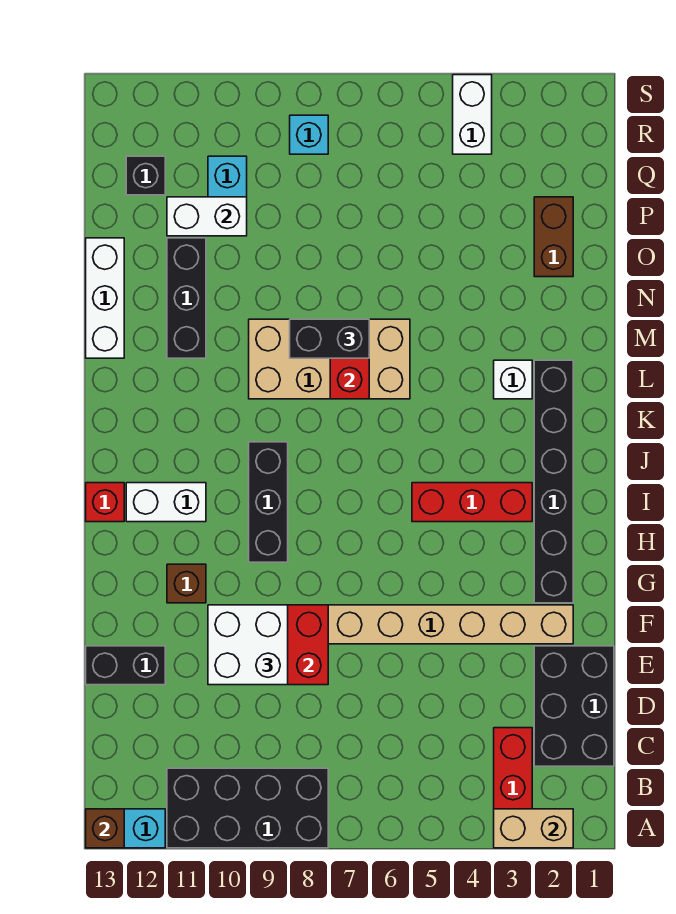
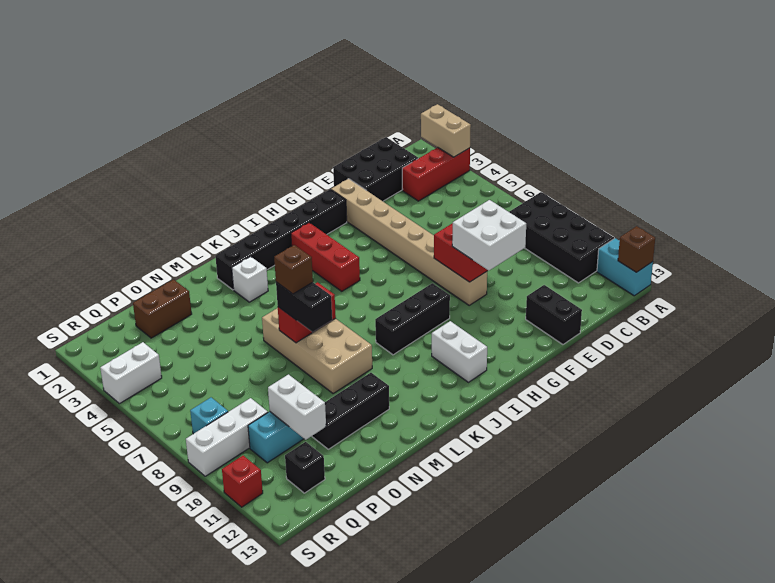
brown 1x1 brick [167,564,206,603] -> brown 1x1 brick moved to [274,245,313,294]
red 1x1 brick [86,483,124,522] -> red 1x1 brick moved to [222,456,263,507]
white 1x3 brick [86,238,124,358] -> white 1x3 brick moved to [186,398,268,476]

